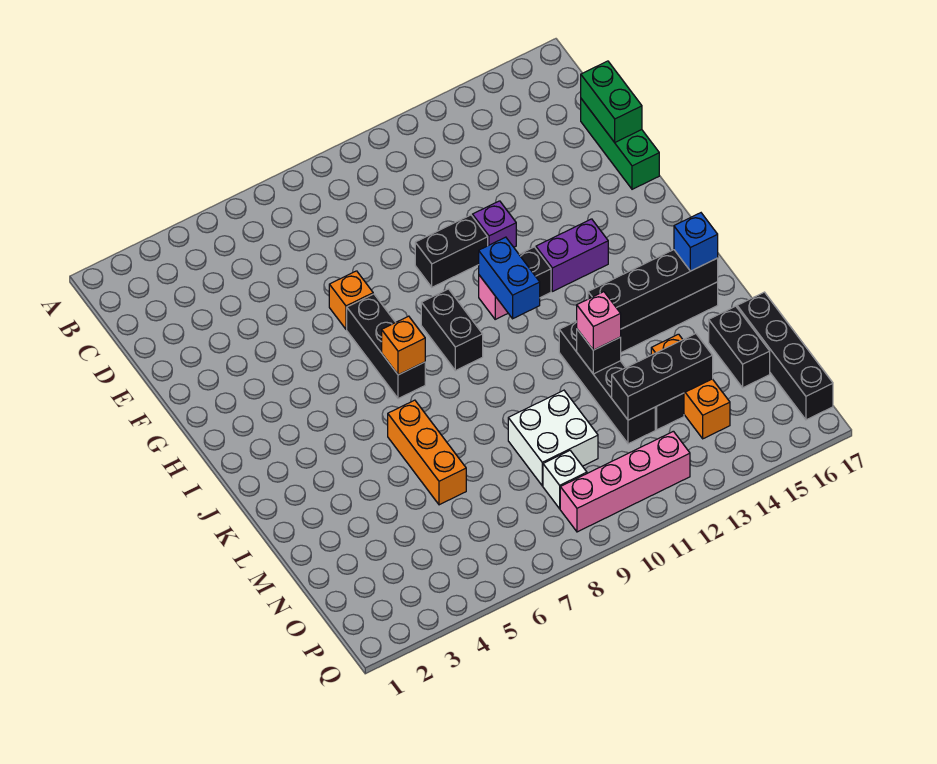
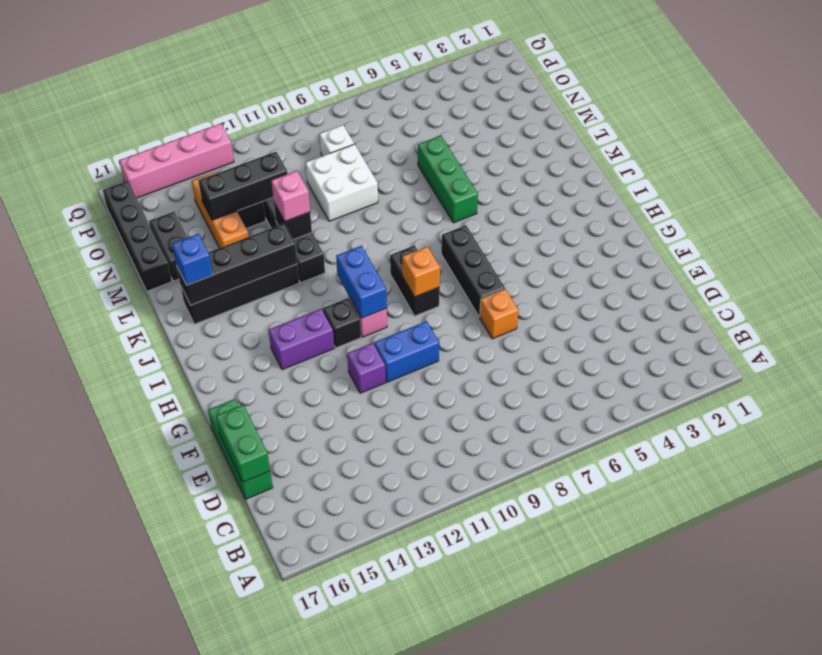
black 1x2 brick [415,215,488,287] -> blue 1x2 brick [374,321,439,382]
orange 1x1 brick [382,316,425,375] -> orange 1x1 brick moved to [402,247,440,297]
orange 1x3 brick [388,400,466,505] -> green 1x3 brick [418,136,478,223]
pink 1x4 brick [560,431,690,532] -> pink 1x4 brick moved to [119,124,234,198]

